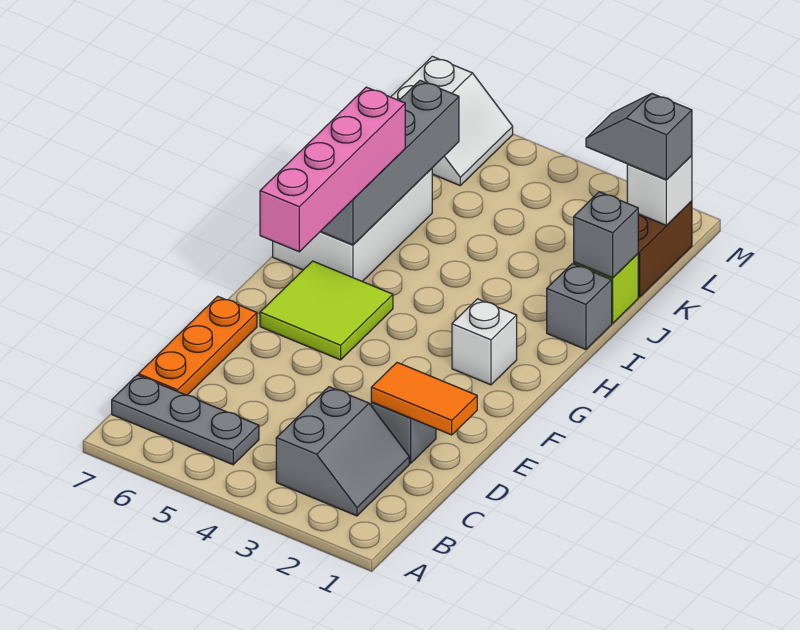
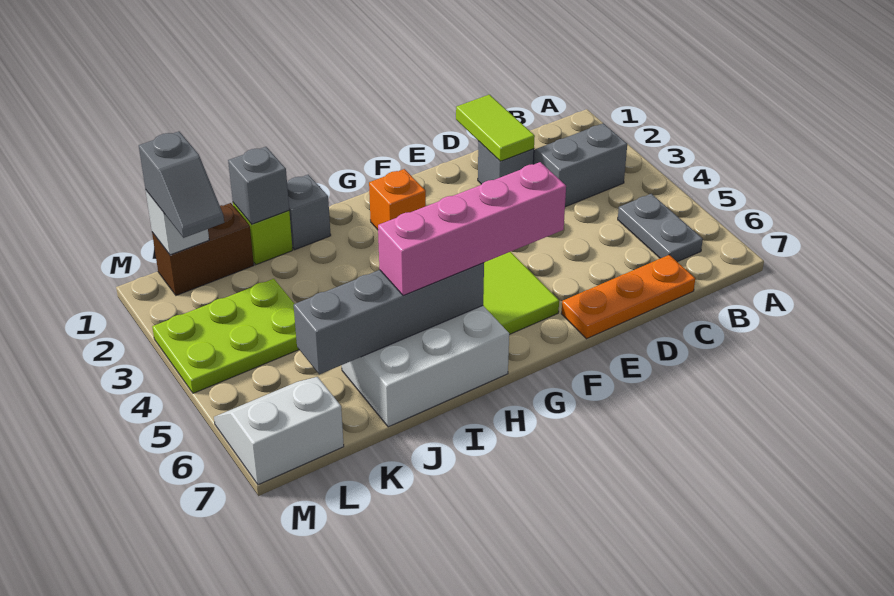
grey 1x3 plate [112,375,259,465] -> grey 1x2 plate [618,194,703,262]
orange 1x2 tile [371,362,477,435] -> lime 1x2 tile [456,95,535,161]
white 1x1 brick [452,299,517,385] -> orange 1x1 brick [369,169,426,230]
none -> lime 2x3 plate [152,279,299,393]

